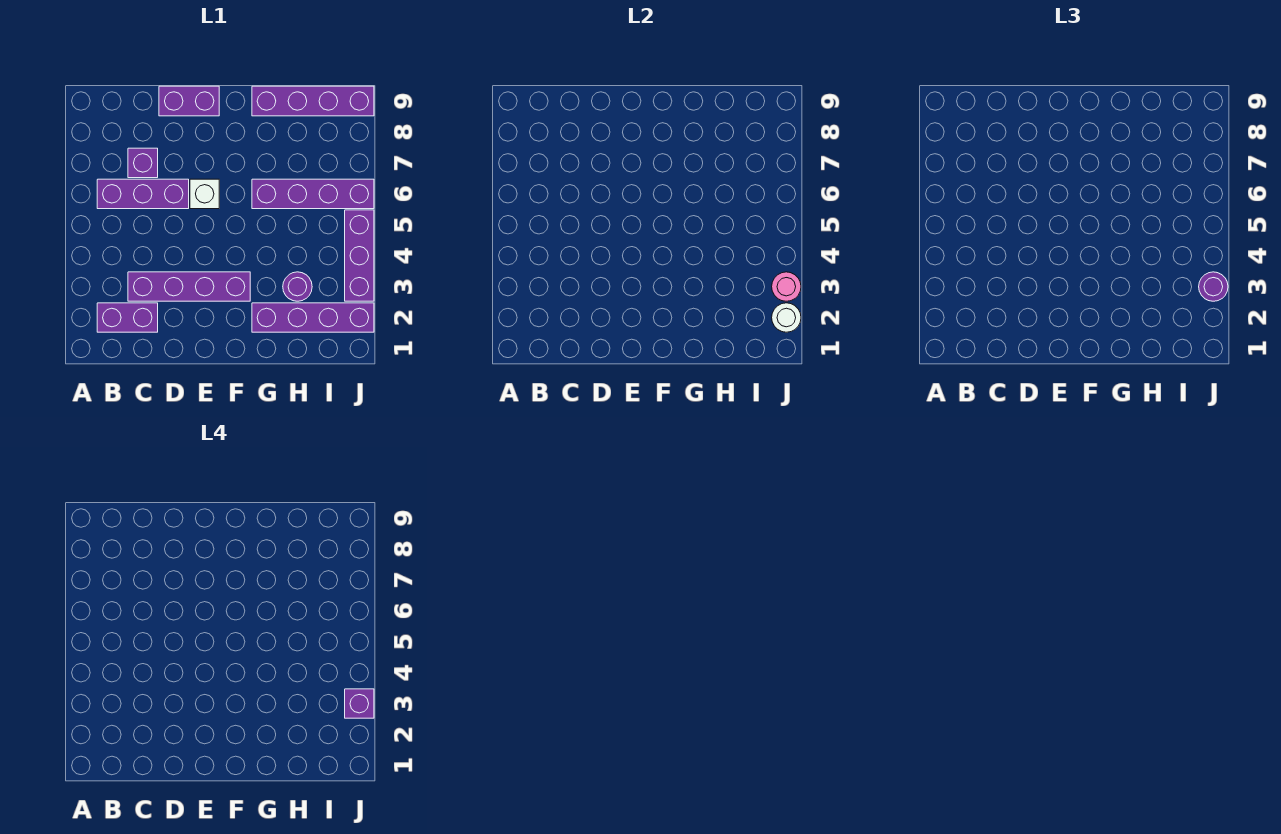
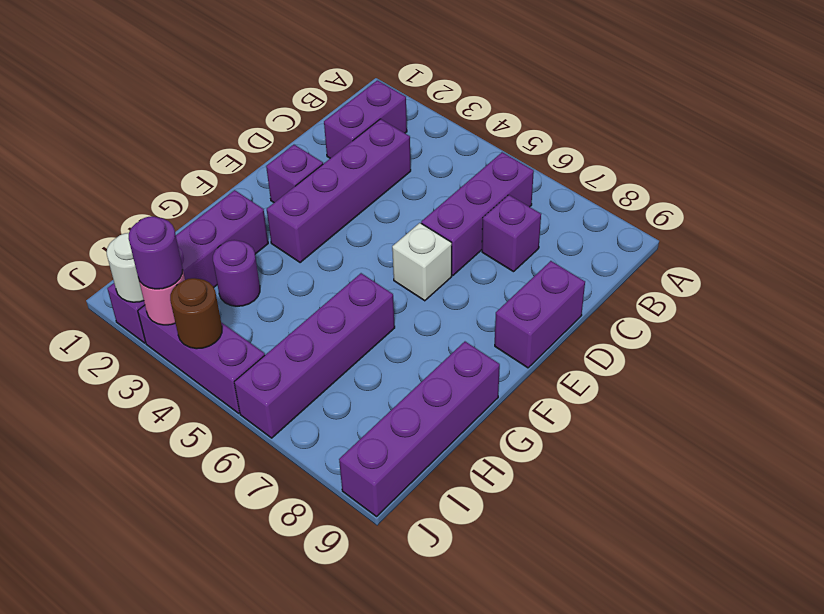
purple 1x1 brick [345,689,374,718] -> purple 1x1 brick moved to [266,145,323,203]
none -> brown 1x1 round brick [170,278,222,349]

